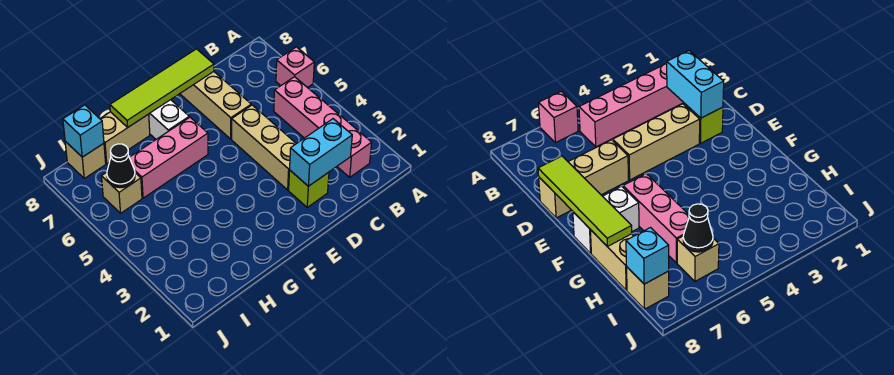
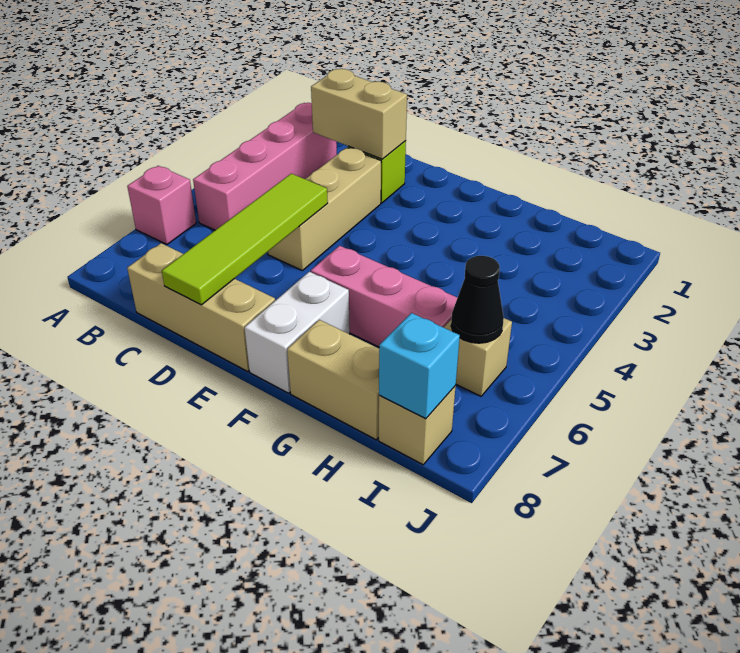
cyan 1x2 brick [290,119,352,186] -> tan 1x2 brick [311,69,407,159]
tan 1x3 brick [180,72,251,139] -> tan 1x3 brick turned to [127,243,275,371]
lime 1x4 tile [110,49,214,127] -> lime 1x4 tile turned to [162,174,328,305]

